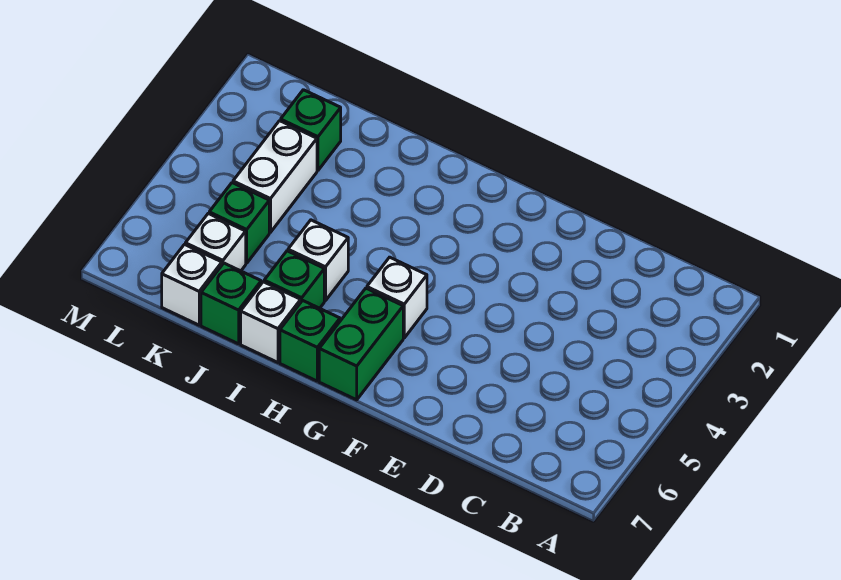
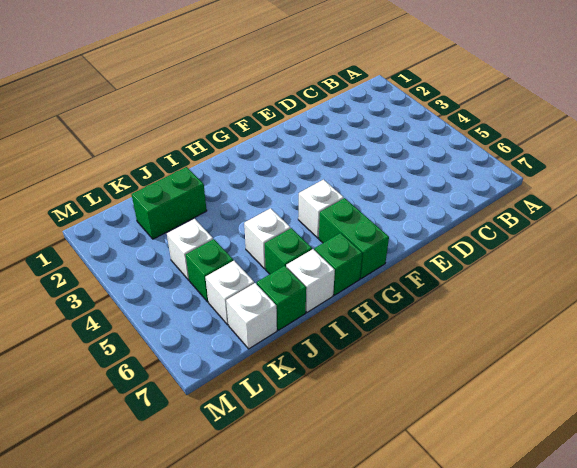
green 1x1 brick [281,90,341,170] -> green 1x2 brick [132,167,207,239]
white 1x2 brick [233,121,317,232] -> white 1x1 brick [167,219,213,280]

